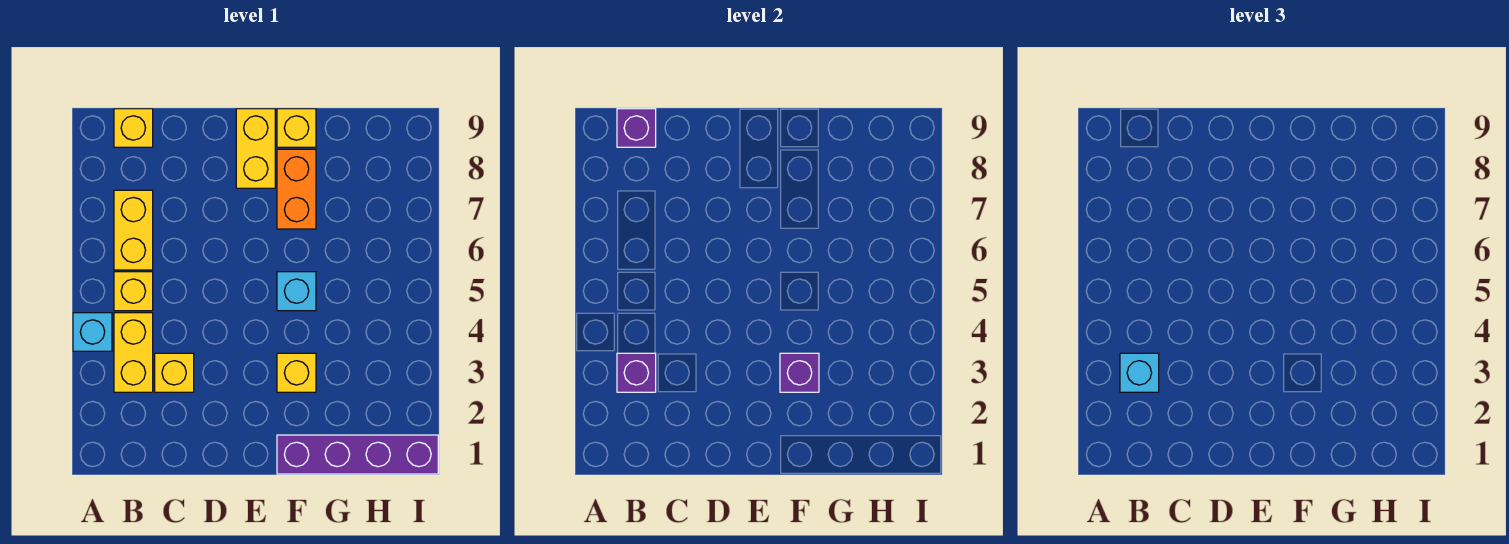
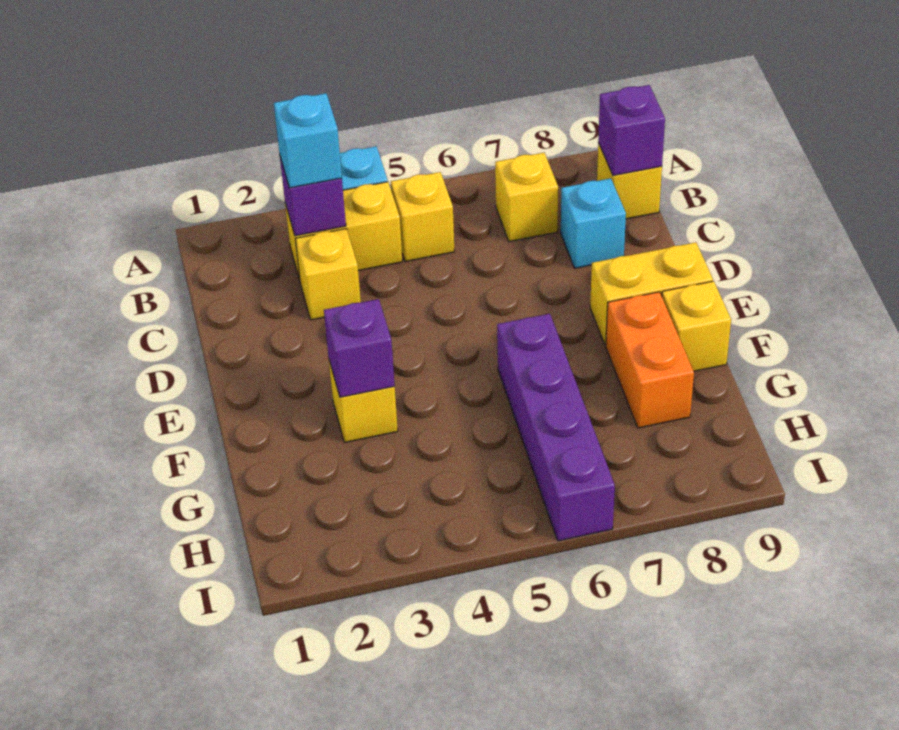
yellow 1x2 brick [114,190,153,270] -> yellow 1x1 brick [495,153,558,241]
purple 1x4 brick [277,435,438,474] -> purple 1x4 brick moved to [497,314,615,541]
cyan 1x1 brick [277,272,316,311] -> cyan 1x1 brick moved to [561,178,626,268]
orange 1x2 brick [277,149,316,229] -> orange 1x2 brick turned to [606,292,694,428]

